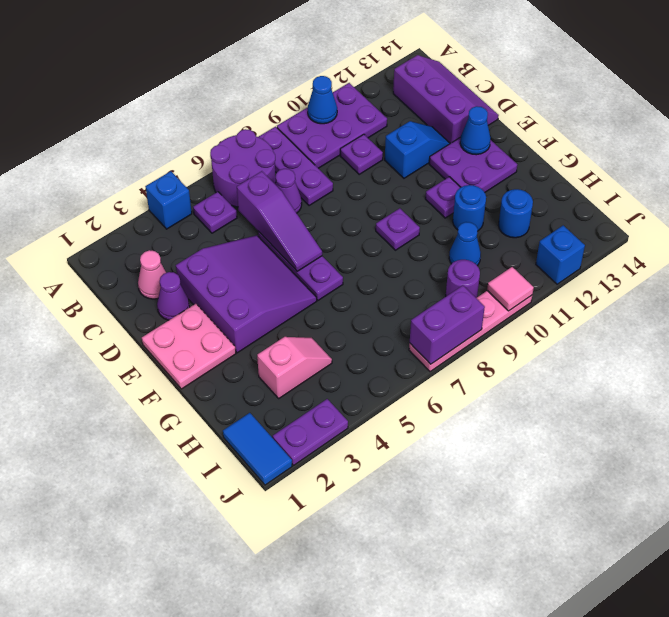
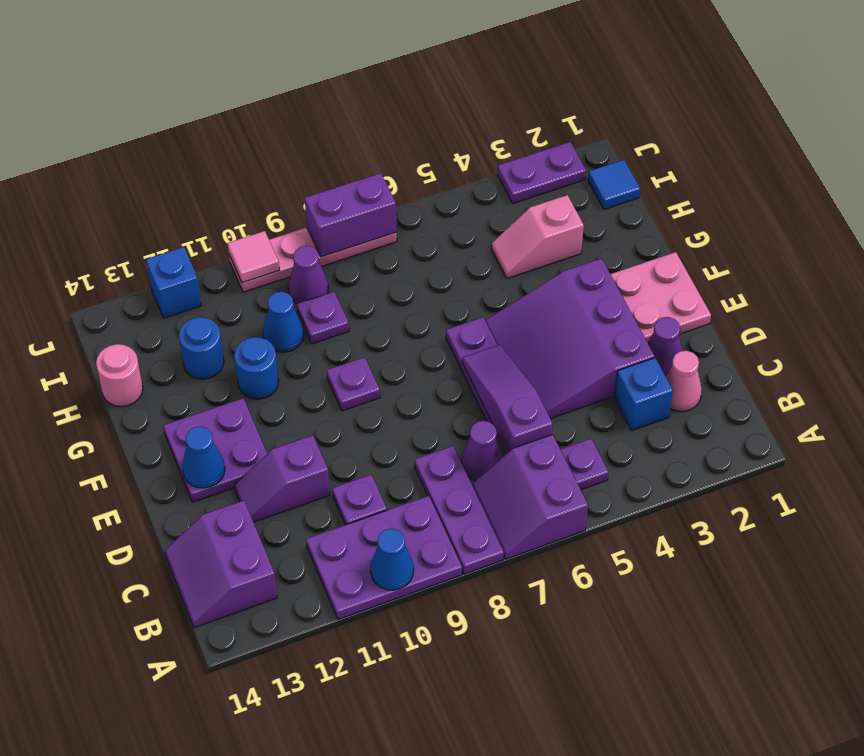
blue 1x1 brick [145,171,192,229] -> blue 1x1 brick moved to [614,358,673,431]
purple 2x2 round brick [210,129,276,207] -> purple 2x2 slope [472,434,588,559]
purple 2x3 slope [393,55,499,143] -> purple 2x2 slope [165,500,277,628]
blue 1x2 slope [385,121,450,178] -> purple 1x2 slope [234,435,330,522]
purple 1x1 plate [425,177,461,218] -> purple 1x1 plate moved to [297,292,349,344]
none -> pink 1x1 round brick [96,344,143,407]
blue 1x2 tile [223,413,292,485] -> blue 1x1 tile [588,160,640,209]
purple 1x1 round brick [446,260,480,298] -> purple 1x1 cone [288,246,328,304]

